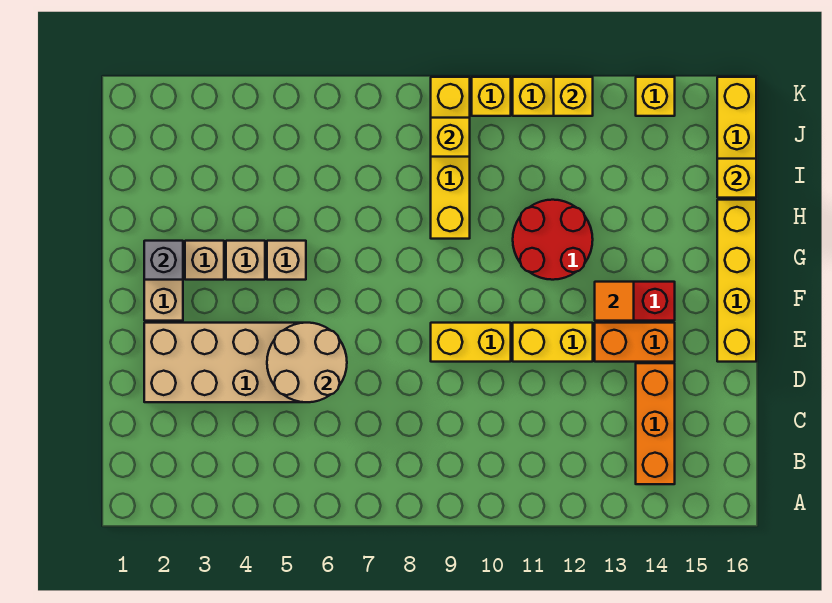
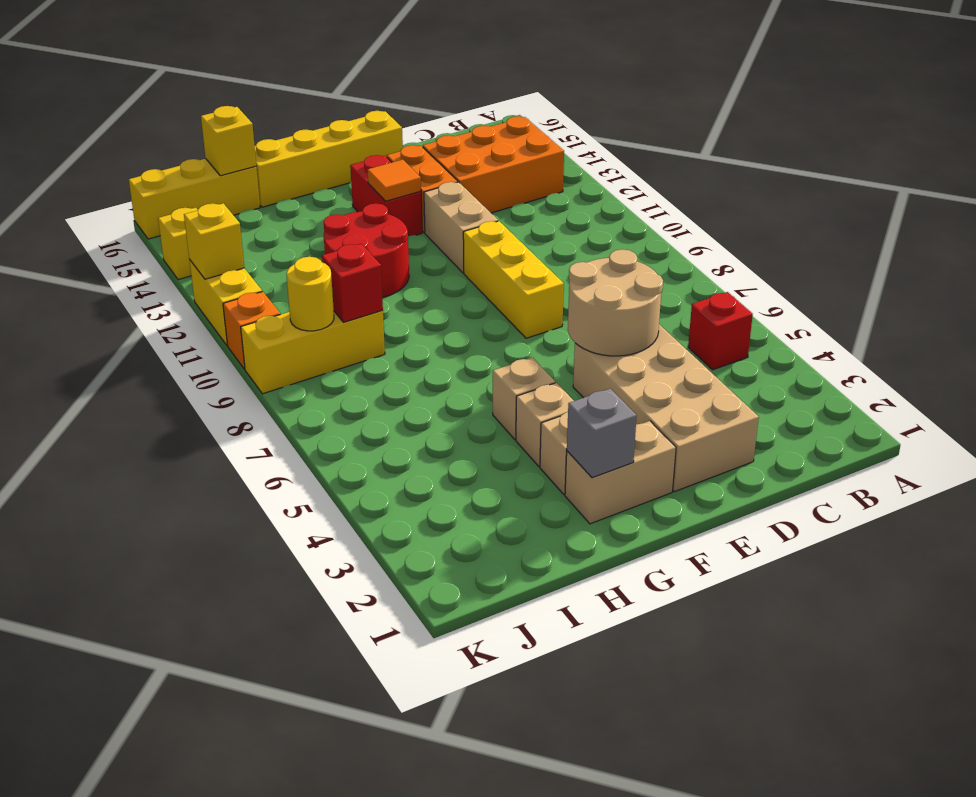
none -> red 1x1 brick [688,292,753,370]
orange 1x3 brick [636,363,675,484] -> orange 2x3 brick [423,116,564,213]
yellow 1x2 brick [431,323,511,362] -> yellow 1x3 brick [463,221,564,338]
yellow 1x2 brick [513,323,593,362] -> tan 1x2 brick [424,182,498,273]
yellow 1x4 brick [431,77,470,239] -> yellow 1x3 brick [241,311,385,394]
none -> red 1x1 brick [322,244,383,322]
yellow 1x1 brick [431,118,470,157] -> yellow 1x1 round brick [287,257,334,331]
yellow 1x1 brick [472,77,511,116] -> orange 1x1 brick [223,292,280,369]

